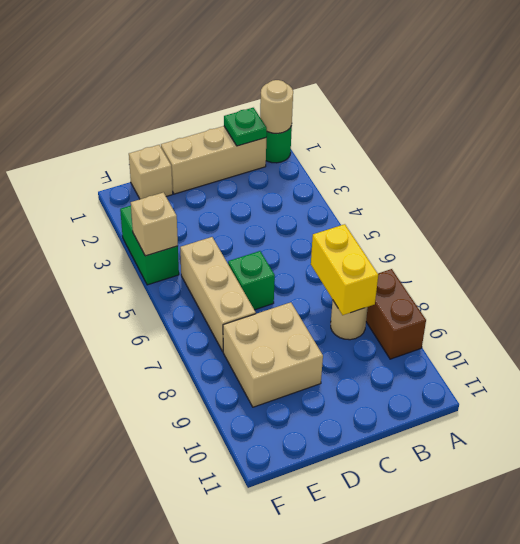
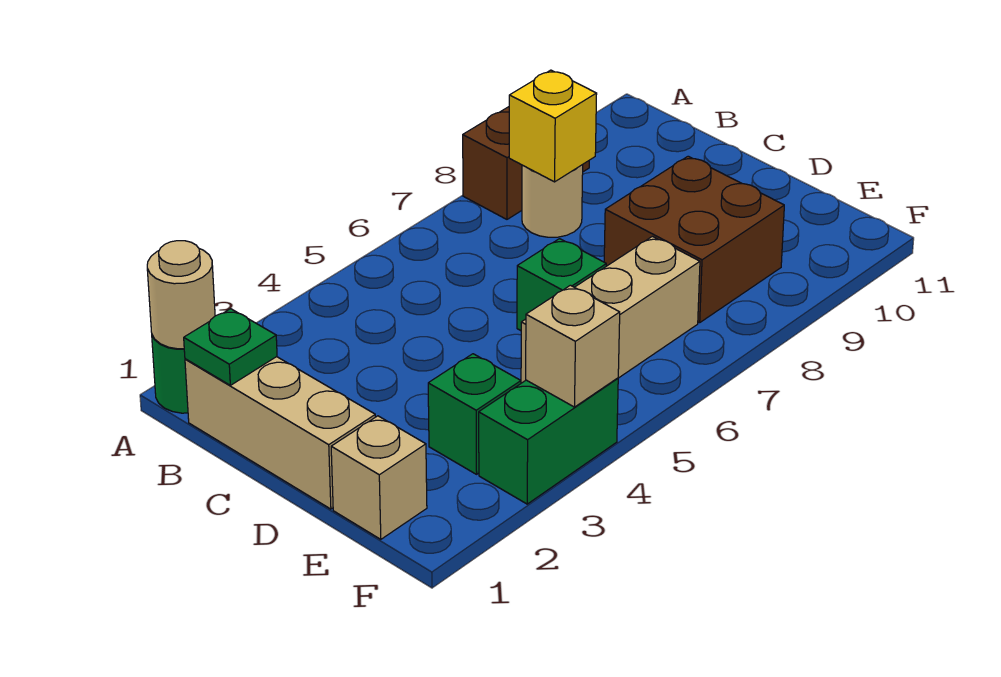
yellow 1x2 brick [311,224,378,315] -> yellow 1x1 brick [509,70,597,182]
tan 2x2 brick [223,302,323,407] -> brown 2x2 brick [604,156,784,323]
none -> green 1x1 brick [428,354,521,474]

